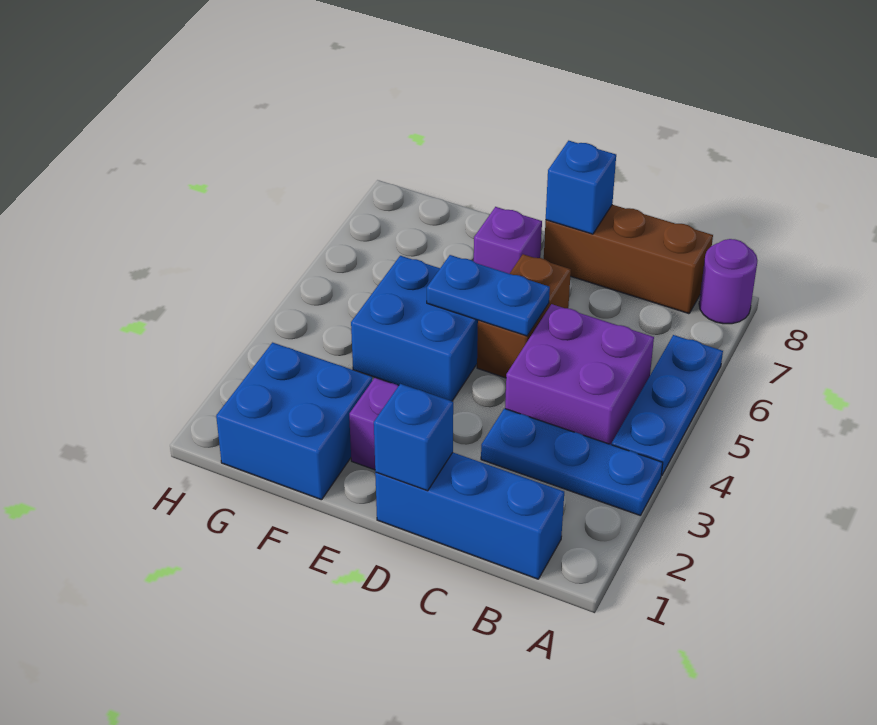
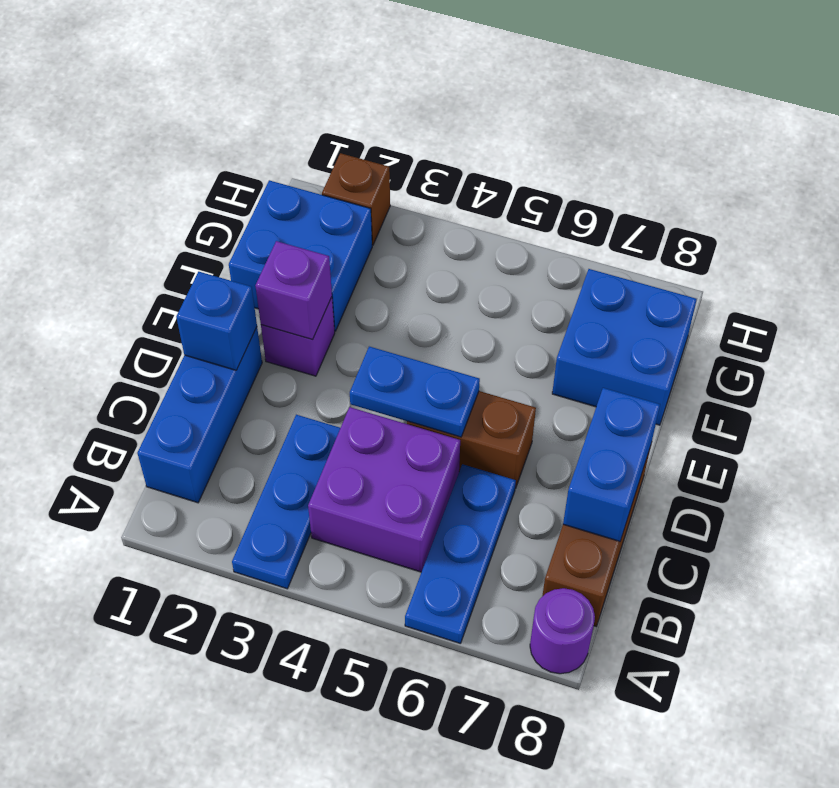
blue 1x3 plate [612,335,723,476] -> blue 1x3 plate turned to [405,464,516,643]
blue 1x2 plate [427,255,550,336] -> blue 1x2 plate turned to [350,347,480,437]
blue 1x1 brick [546,141,616,234] -> blue 1x2 brick [563,388,660,541]
blue 2x2 brick [351,256,478,401] -> blue 2x2 brick moved to [552,269,697,425]
purple 1x1 brick [474,207,542,274] -> purple 1x1 brick moved to [255,241,332,340]
none -> brown 1x1 brick [322,153,390,245]

